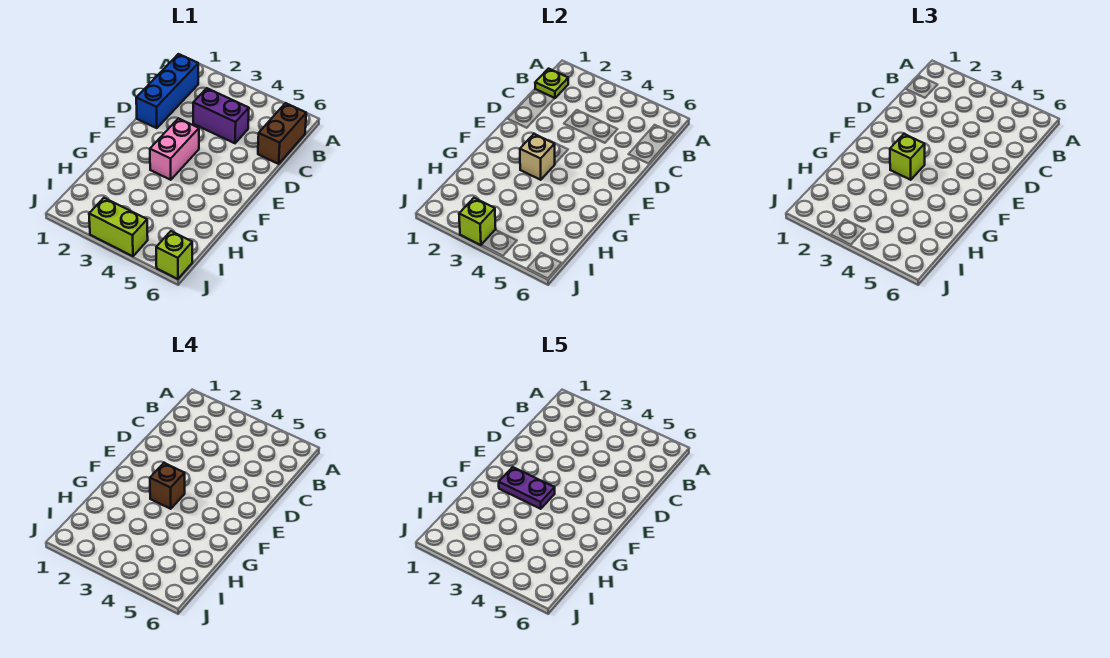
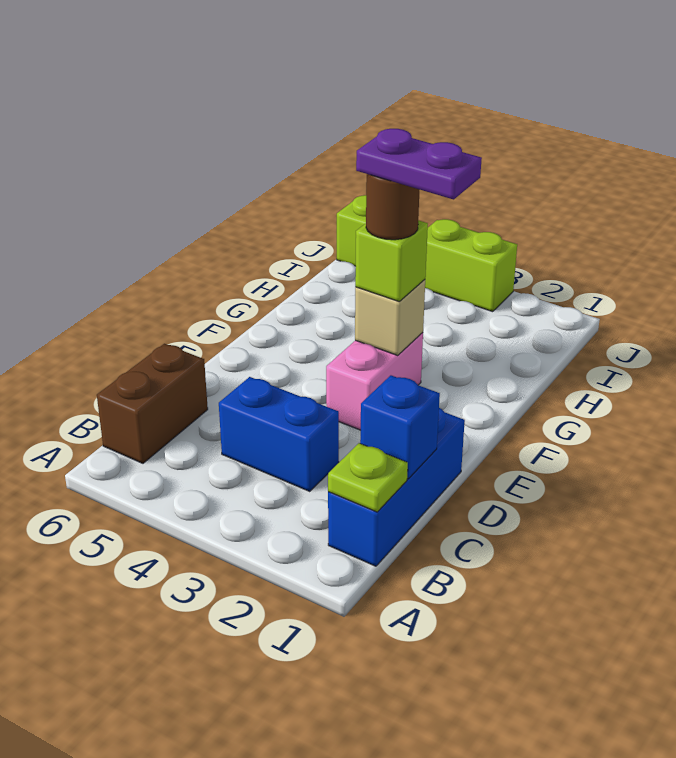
none -> blue 1x1 brick [360,375,440,479]
purple 1x2 brick [193,88,249,143] -> blue 1x2 brick [219,377,339,491]
brown 1x1 brick [150,463,185,509] -> brown 1x1 round brick [366,174,420,240]
lime 1x1 brick [459,198,496,245] -> none

